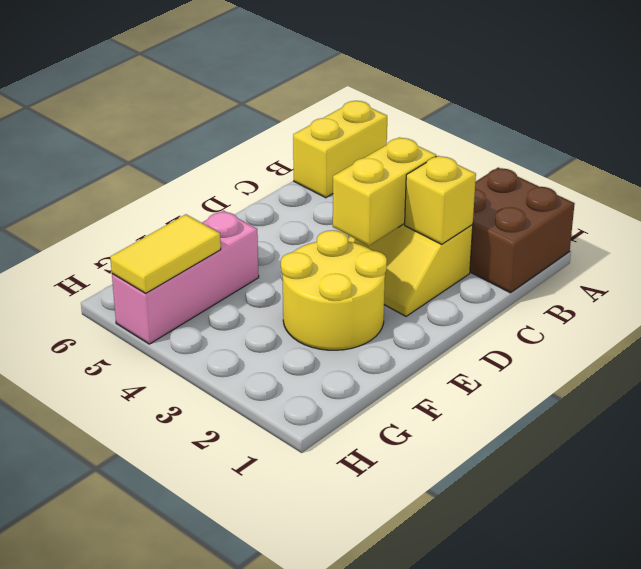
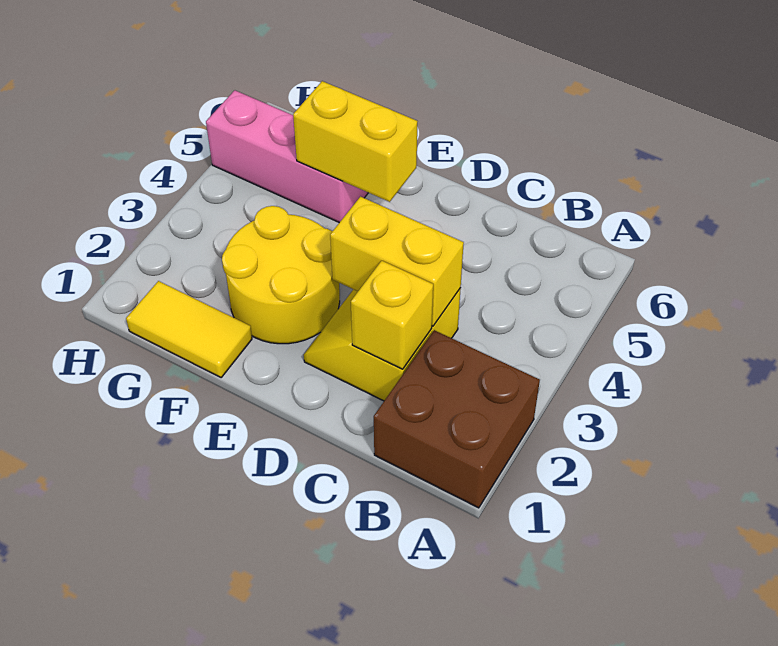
yellow 1x2 brick [293,101,387,198] -> yellow 1x2 brick moved to [293,81,418,202]
yellow 1x2 tile [110,214,221,293] -> yellow 1x2 tile moved to [126,281,252,377]

